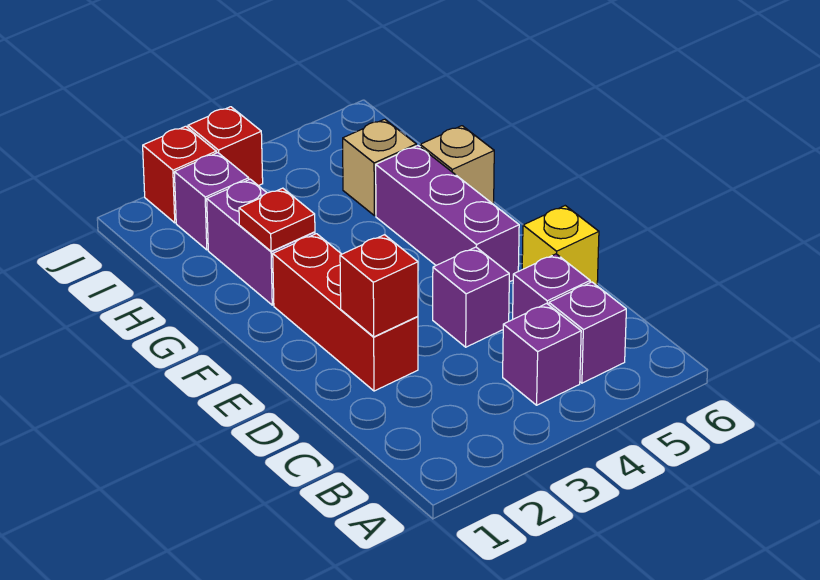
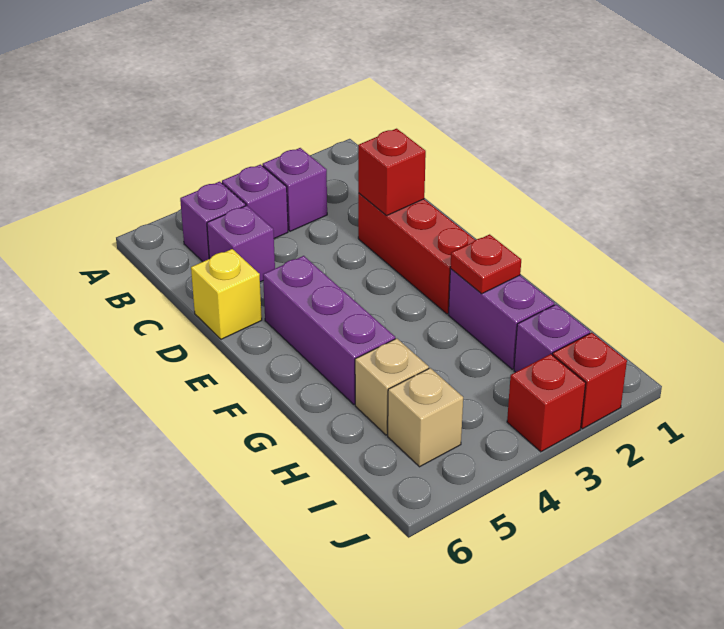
purple 1x1 brick [433,247,509,347] -> purple 1x1 brick moved to [262,148,327,231]
tan 1x1 brick [420,126,494,204] -> tan 1x1 brick moved to [388,368,463,467]

